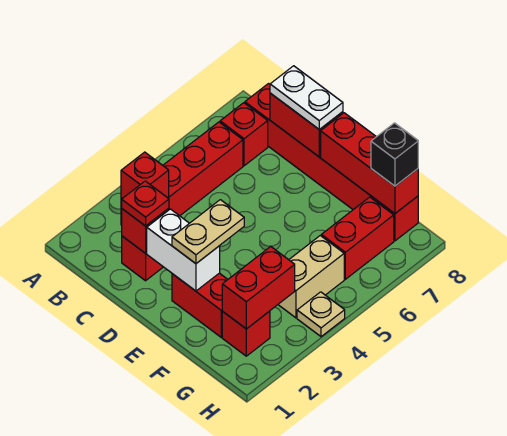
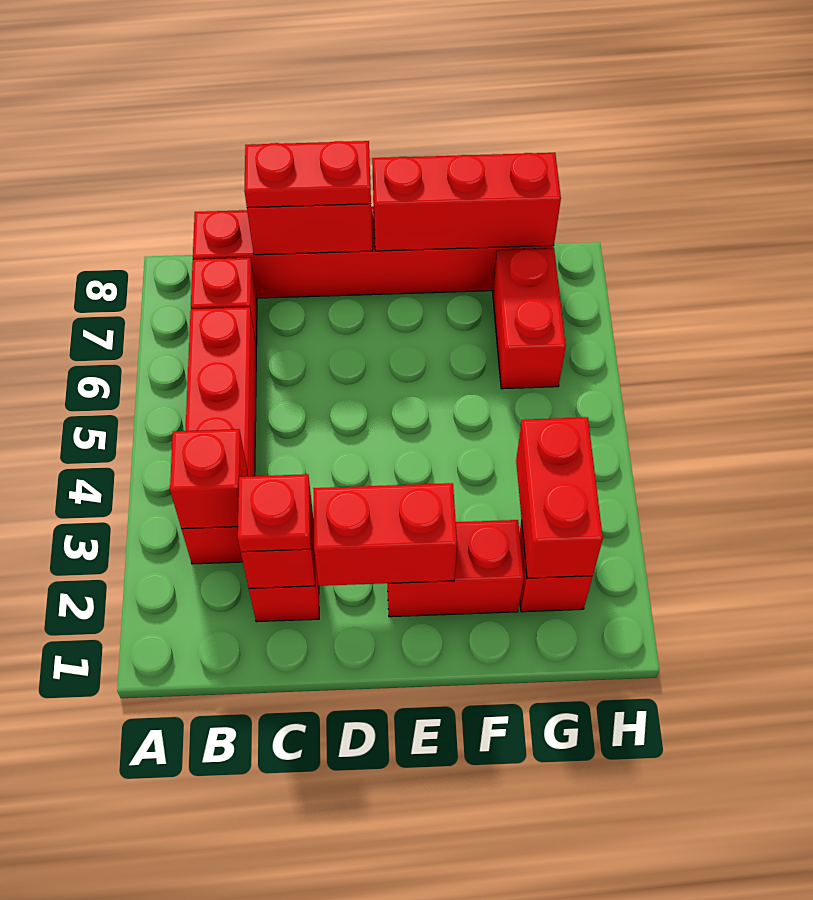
white 1x2 plate [270,66,343,130] -> red 1x2 plate [244,141,371,208]
white 1x2 brick [147,209,220,291] -> red 1x2 brick [313,483,457,586]
tan 1x2 plate [172,200,244,264] -> none
tan 1x2 brick [278,236,344,318] -> none
black 1x1 brick [371,123,418,186] -> none
tan 1x1 plate [297,292,345,337] -> none

